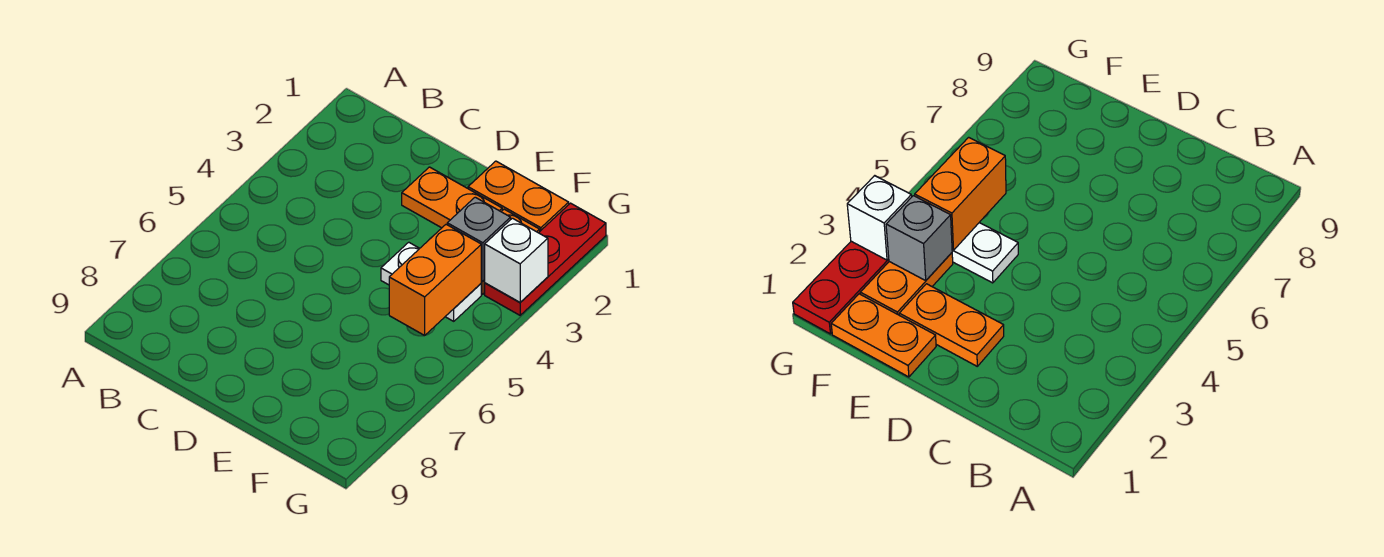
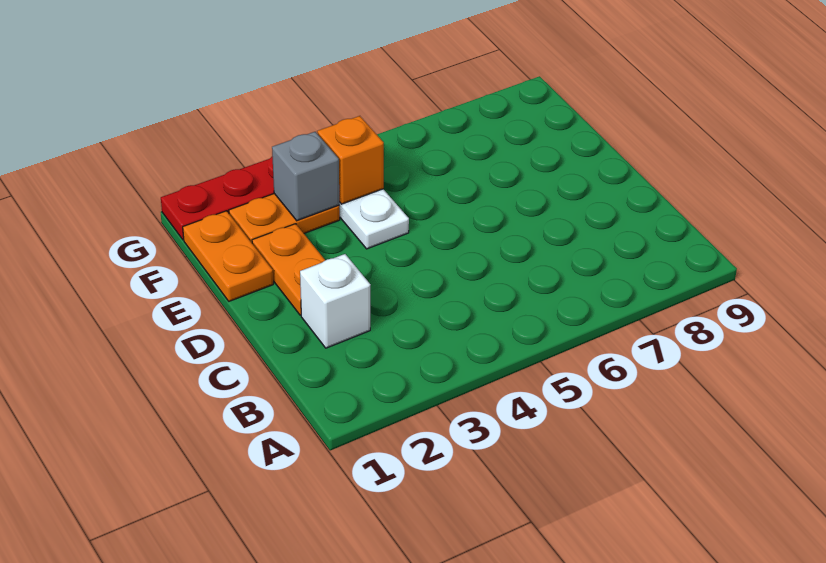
orange 1x2 brick [389,224,481,336] -> orange 1x1 brick [317,116,384,204]
white 1x1 brick [485,218,548,302] -> white 1x1 brick moved to [300,254,370,348]

